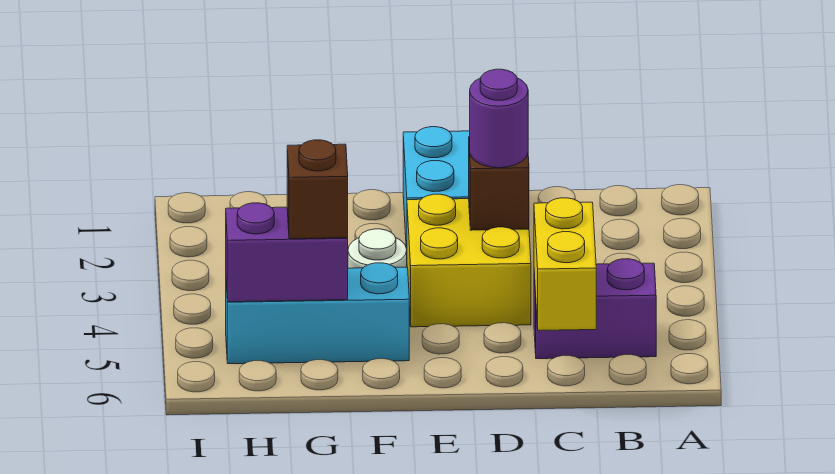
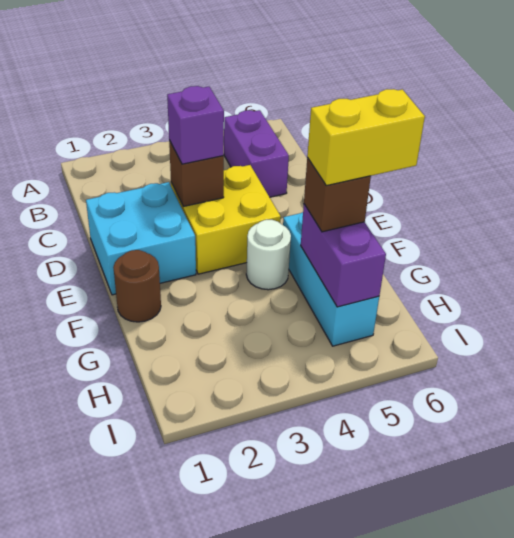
yellow 1x2 brick [534,198,596,331] -> yellow 1x2 brick moved to [307,89,425,186]
purple 1x1 round brick [470,69,528,168] -> purple 1x1 brick [167,86,224,164]
none -> brown 1x1 round brick [113,250,161,322]

